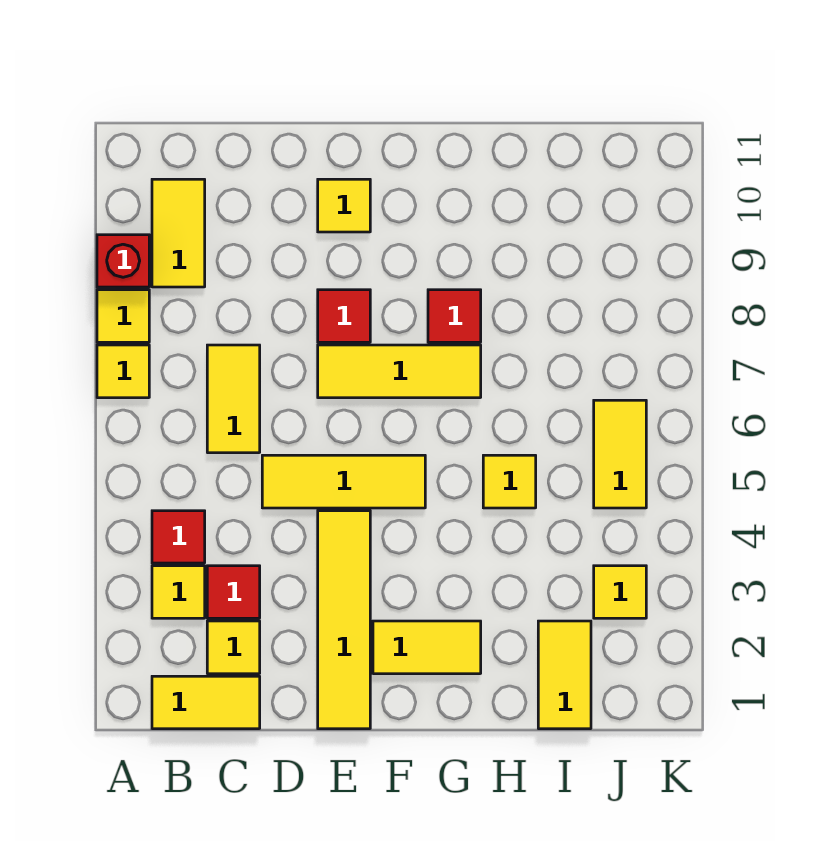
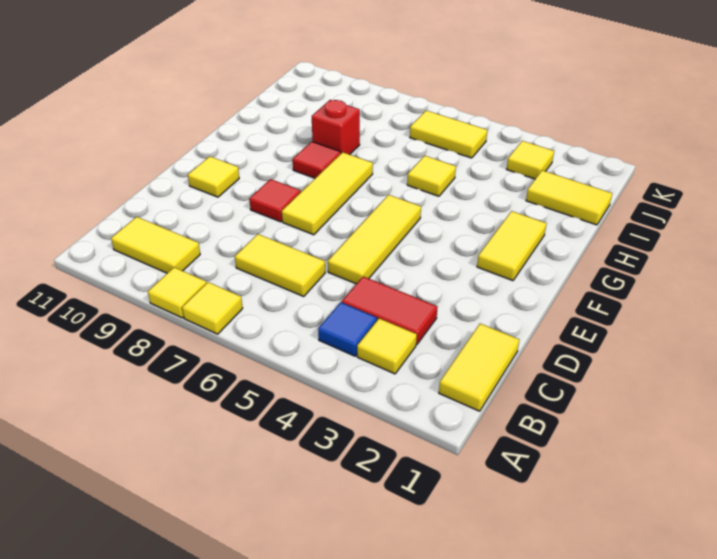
red 1x1 brick [97,235,149,287] -> red 1x1 brick moved to [312,100,360,155]
red 1x1 tile [152,511,205,563] -> blue 1x1 tile [318,302,377,356]
yellow 1x1 tile [207,621,260,674] -> none
red 1x1 tile [207,566,260,618] -> red 1x2 tile [342,277,437,345]
yellow 1x4 tile [318,511,370,729] -> none

